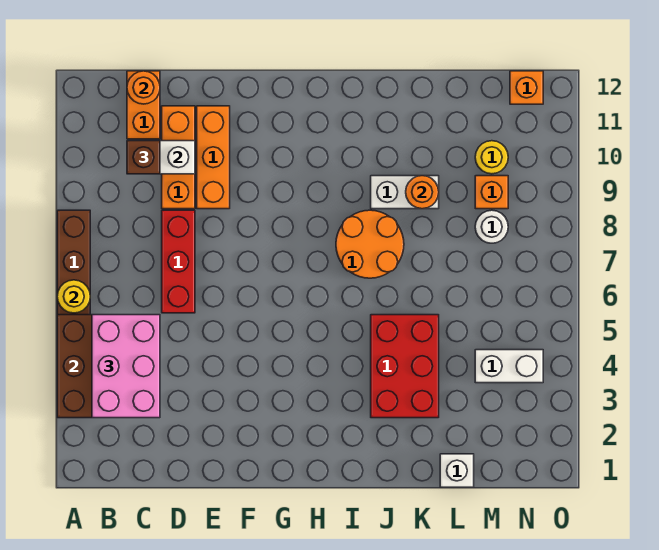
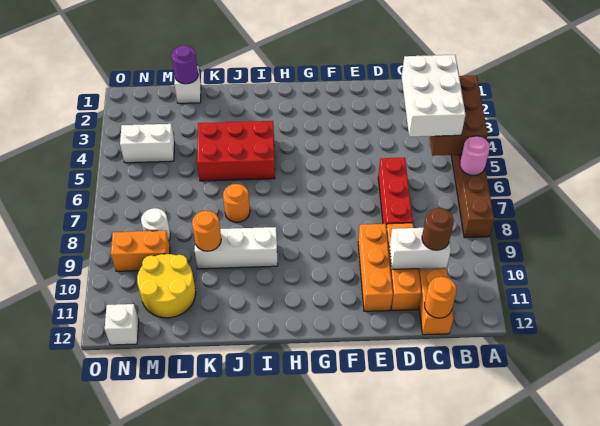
yellow 1x1 round brick [57,280,90,313] -> pink 1x1 round brick [460,136,490,175]
pink 2x3 brick [92,315,160,418] -> white 2x3 brick [402,55,466,137]
brown 1x1 brick [127,141,160,174] -> brown 1x1 round brick [422,208,454,250]
orange 2x2 round brick [336,210,404,278] -> orange 1x1 round brick [223,184,250,222]
red 2x3 brick [371,315,439,418] -> red 2x3 brick turned to [197,121,275,181]
white 1x2 brick [371,176,439,209] -> white 1x3 brick [195,227,278,269]
none -> purple 1x1 round brick [172,45,198,84]
orange 1x1 brick [475,176,508,209] -> orange 1x2 brick [111,231,170,271]
yellow 1x1 round brick [475,141,508,174] -> yellow 2x2 round brick [137,254,196,318]
orange 1x1 brick [510,71,543,104] -> white 1x1 brick [105,304,139,345]

